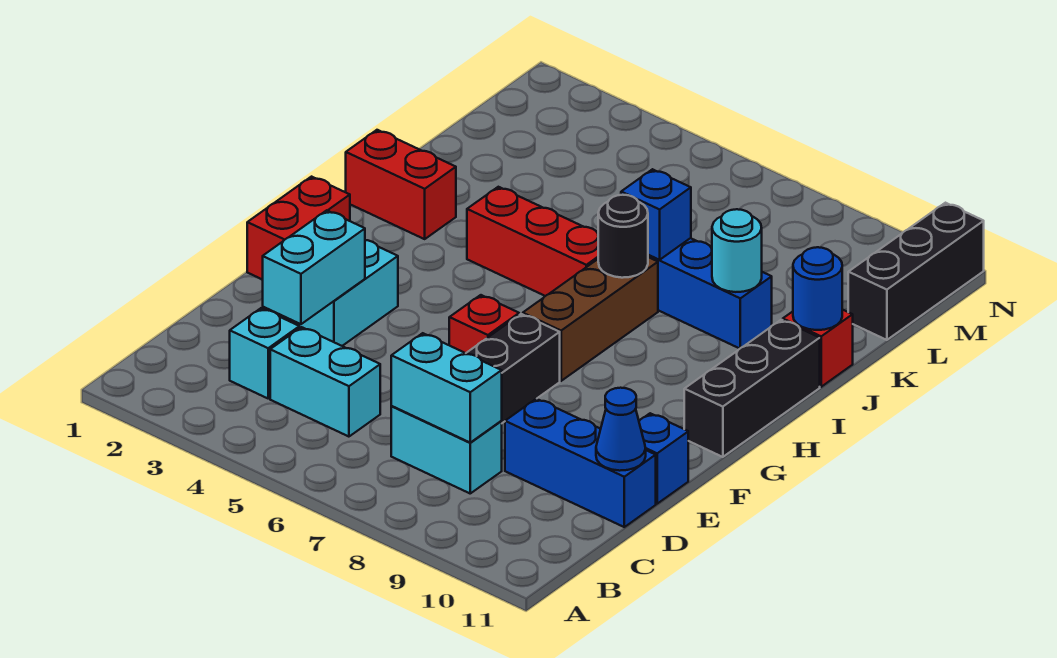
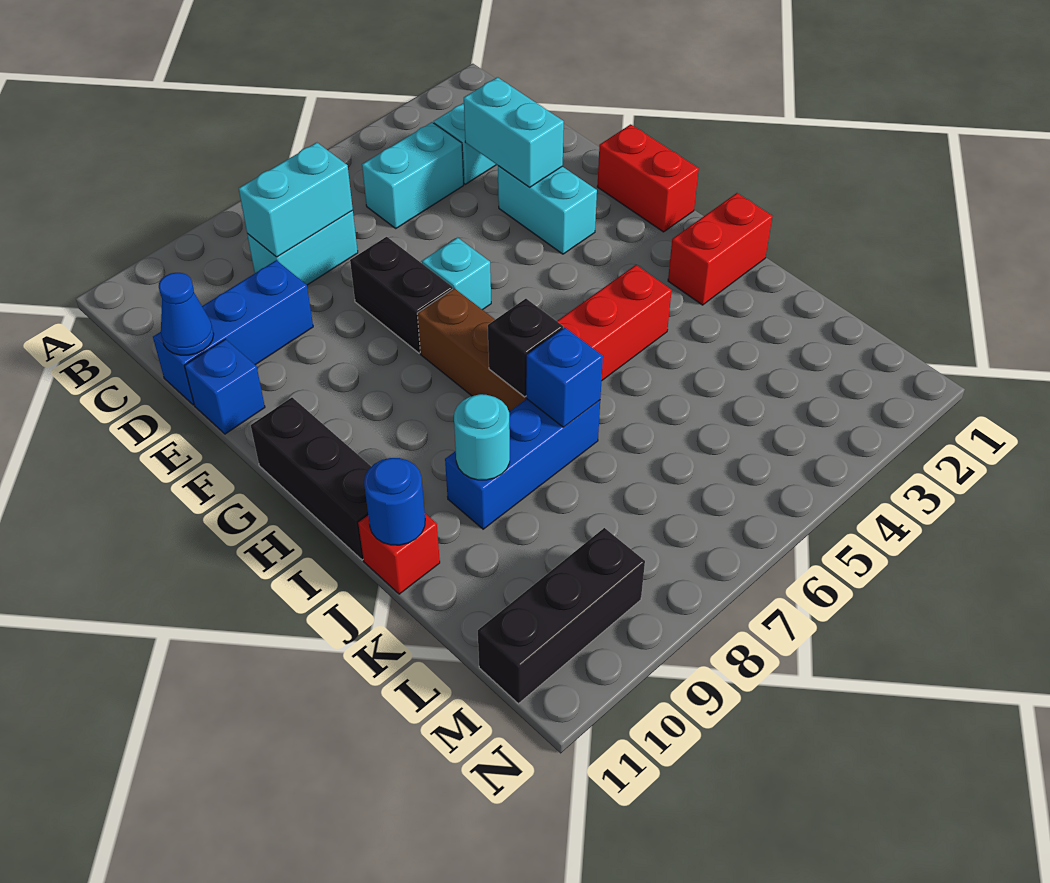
red 1x1 brick [449,295,519,353] -> cyan 1x1 brick [422,238,491,310]
black 1x1 round brick [598,195,648,278] -> black 1x1 brick [488,299,563,397]
black 1x3 brick [848,203,984,340] -> black 1x3 brick turned to [478,528,645,704]

